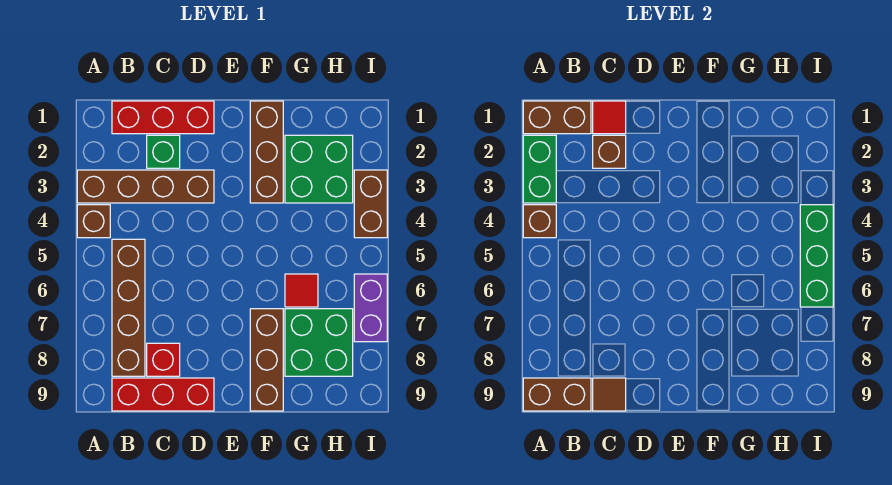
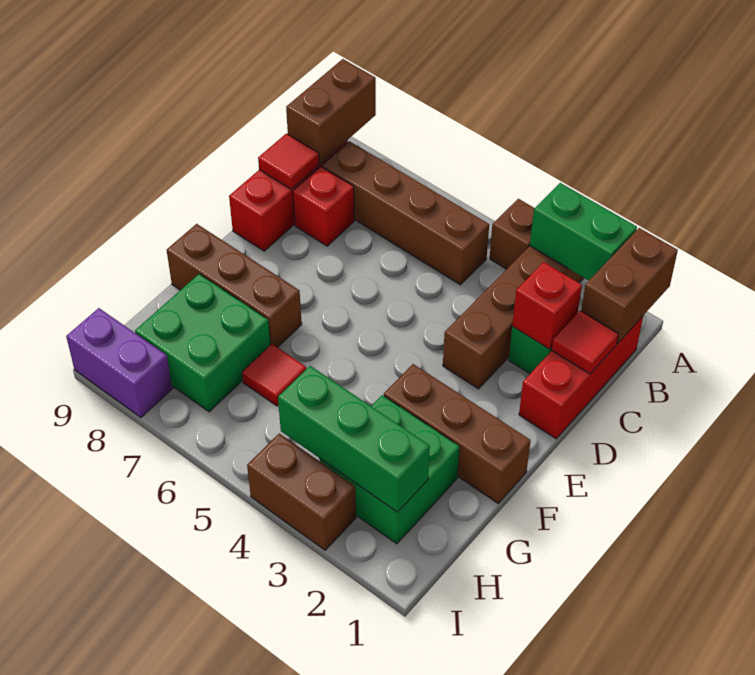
brown 1x1 brick [523,205,556,238] -> none
brown 1x1 brick [593,135,626,168] -> red 1x1 brick [512,262,582,349]
brown 1x1 tile [593,378,626,411] -> red 1x1 tile [258,133,319,189]
green 1x3 brick [800,205,833,307] -> green 1x3 brick moved to [278,366,430,512]
purple 1x2 brick [354,274,387,342] -> purple 1x2 brick moved to [66,308,173,417]

